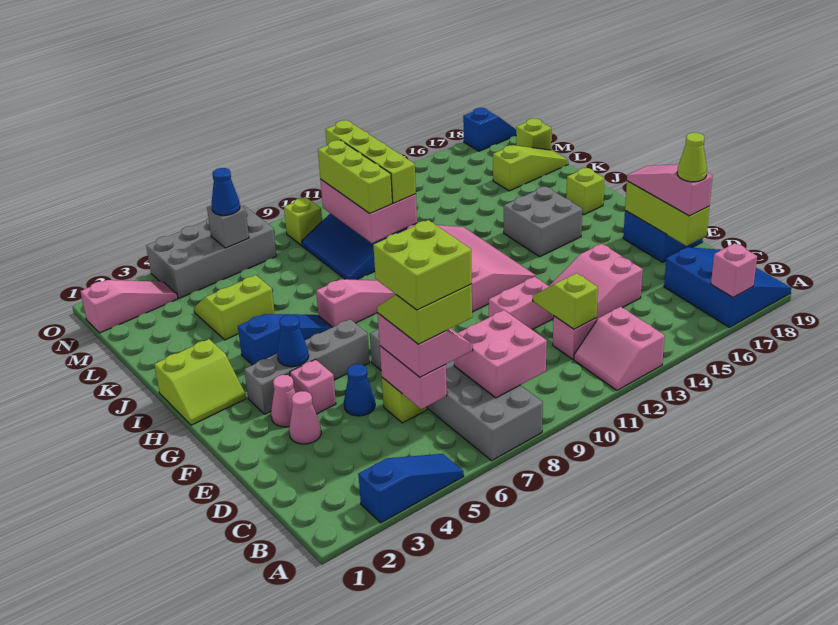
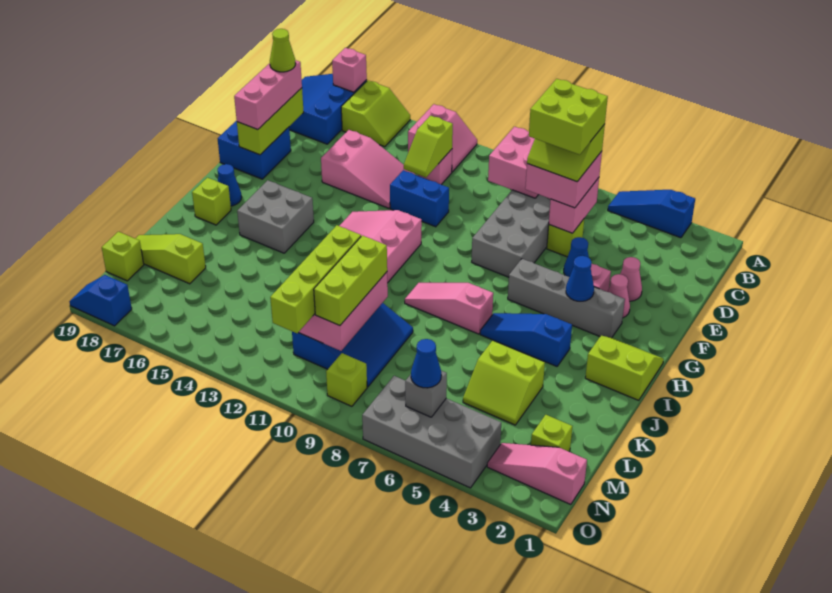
none -> lime 2x2 slope [341,80,410,147]
pink 2x2 slope [378,313,473,377] -> pink 2x2 brick [525,151,602,208]
pink 1x3 slope [627,164,713,216] -> pink 1x3 brick [234,60,302,130]
pink 1x2 brick [489,277,553,330] -> blue 1x2 brick [390,170,449,227]
none -> blue 1x1 cone [218,164,242,206]
none -> lime 1x1 brick [531,415,573,452]

